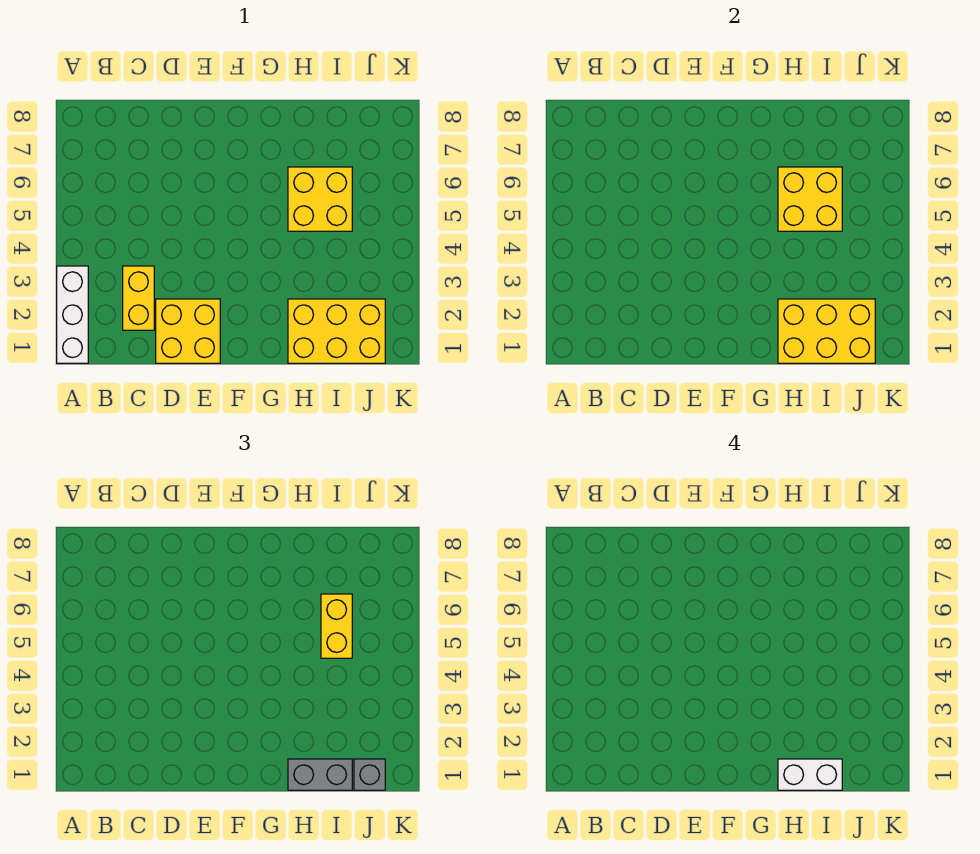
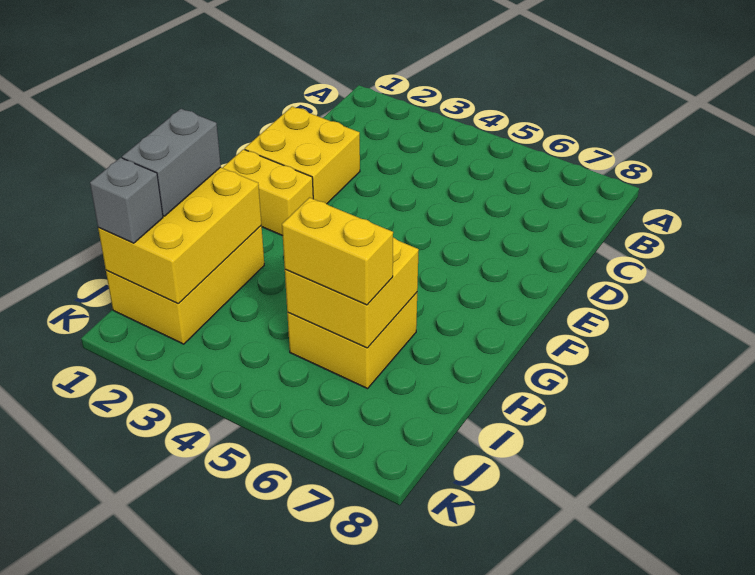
white 1x3 brick [57,266,88,363] -> none
yellow 1x2 brick [123,266,154,330] -> yellow 1x2 brick moved to [223,149,313,236]
white 1x2 brick [778,759,842,790] -> none

